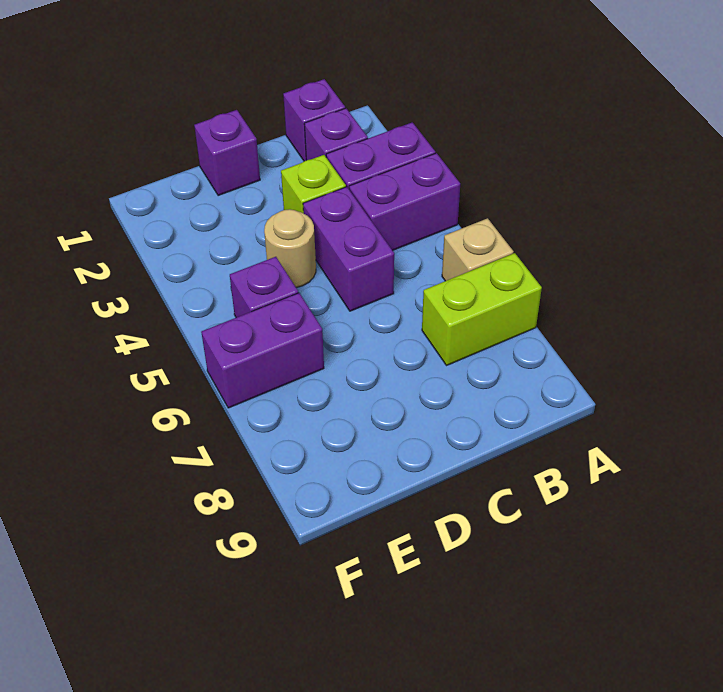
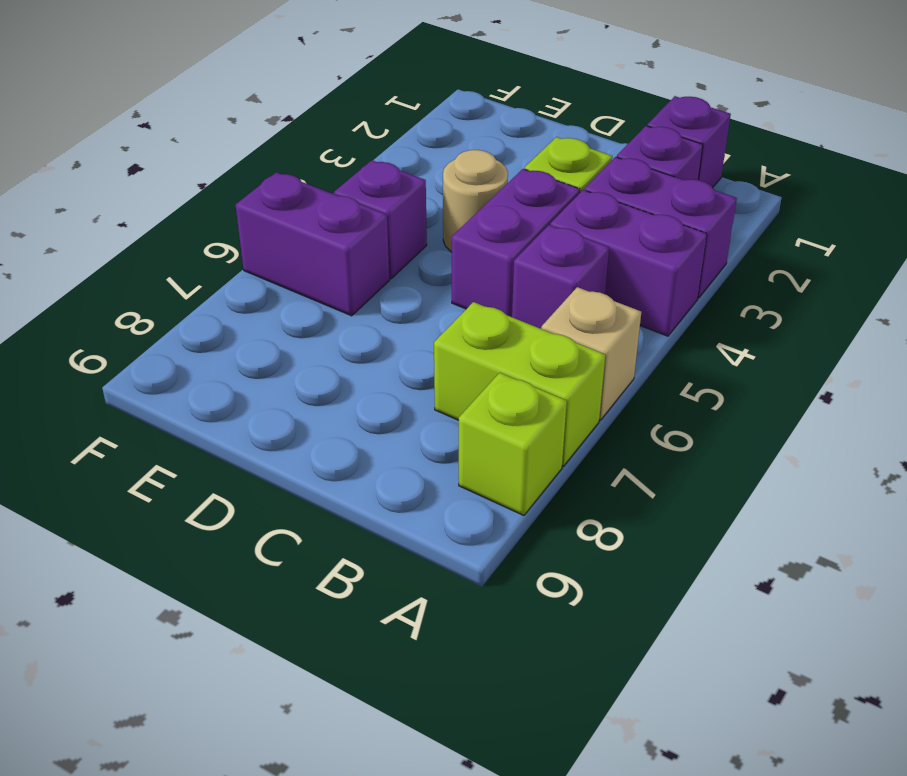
none -> lime 1x1 brick [459,373,567,515]
purple 1x1 brick [194,110,260,196] -> purple 1x1 brick moved to [512,225,609,329]

